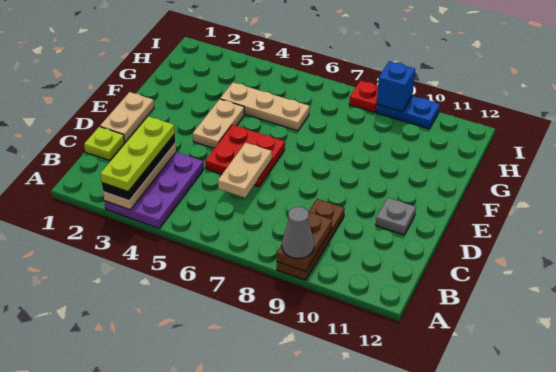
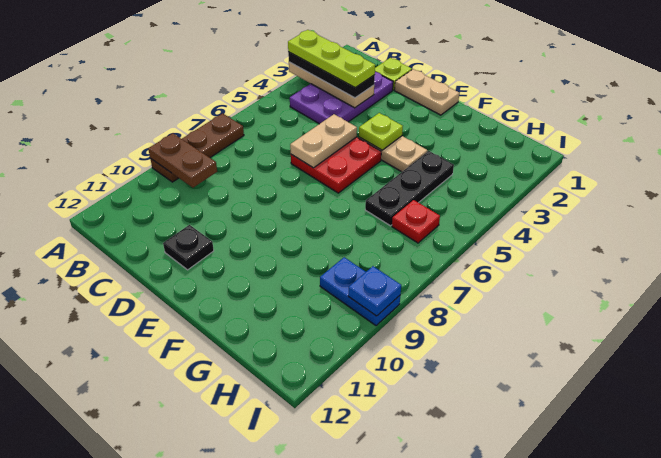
purple 2x3 plate [104,152,204,228] -> purple 2x3 plate turned to [290,72,393,124]
brown 1x3 plate [277,199,345,280] -> brown 1x3 plate turned to [150,113,244,182]
grey 1x1 cone [282,207,314,259] -> none
tan 1x2 plate [218,143,272,198] -> tan 1x2 plate turned to [290,114,357,168]
grey 1x1 plate [376,198,416,235] -> black 1x1 plate [163,225,214,270]
none -> lime 1x1 plate [359,113,403,150]
tan 1x3 plate [220,83,310,131] -> black 1x3 plate [365,151,454,226]
red 1x1 plate [349,81,378,112] -> red 1x1 plate moved to [392,200,440,243]
blue 1x2 plate [376,96,440,129] -> blue 1x2 plate turned to [320,257,400,326]
blue 1x1 brick [377,61,415,112] -> blue 1x1 plate [348,266,401,316]

